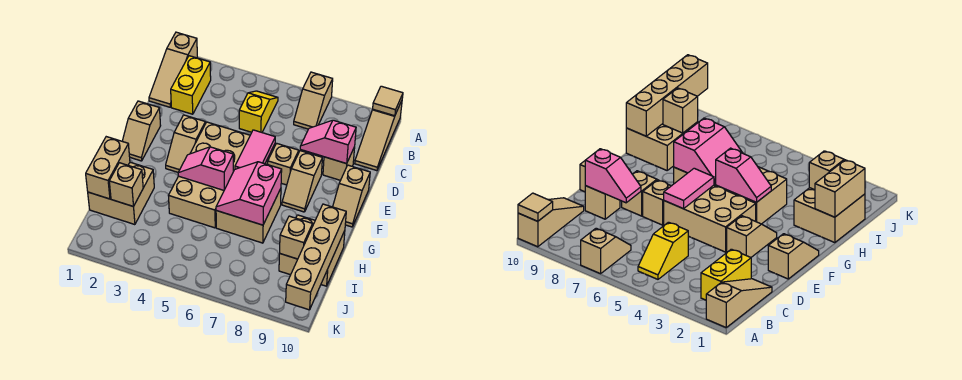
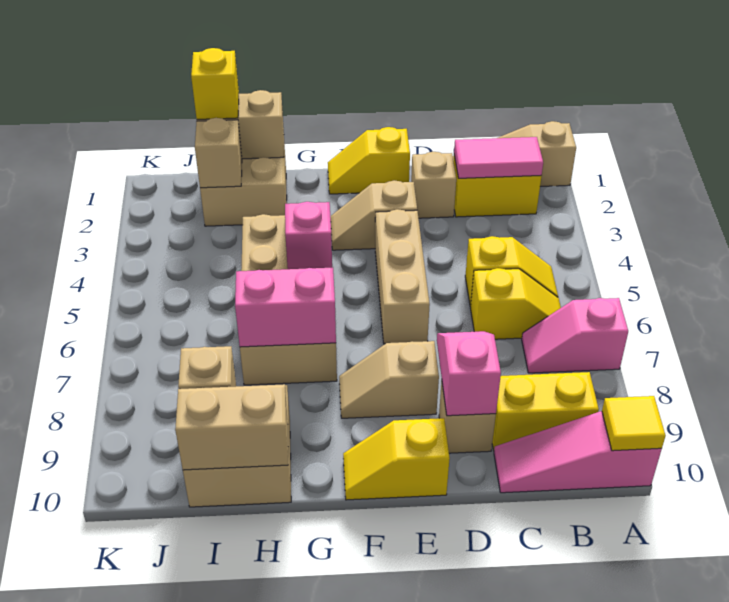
tan 1x2 slope [294,72,333,129] -> pink 1x2 slope [522,298,628,373]
tan 1x3 slope [355,101,402,171] -> pink 1x3 slope [494,411,662,493]
tan 1x1 tile [373,86,403,116] -> yellow 1x1 tile [602,396,666,451]
none -> yellow 1x2 slope [470,268,561,339]
none -> yellow 1x2 brick [492,372,599,450]
tan 1x2 slope [122,101,161,161] -> yellow 1x2 slope [328,127,410,194]
tan 2x3 brick [190,122,275,171] -> tan 1x3 brick [375,209,430,344]
pink 1x2 tile [235,130,275,169] -> pink 1x2 tile moved to [454,137,543,178]
tan 1x1 brick [268,143,299,185] -> tan 1x1 brick moved to [411,152,456,218]
tan 1x2 slope [333,165,370,227] -> yellow 1x2 slope [343,418,450,500]
tan 1x4 brick [286,204,346,310] -> tan 1x2 brick [175,384,288,470]
none -> yellow 1x1 brick [191,48,239,119]

